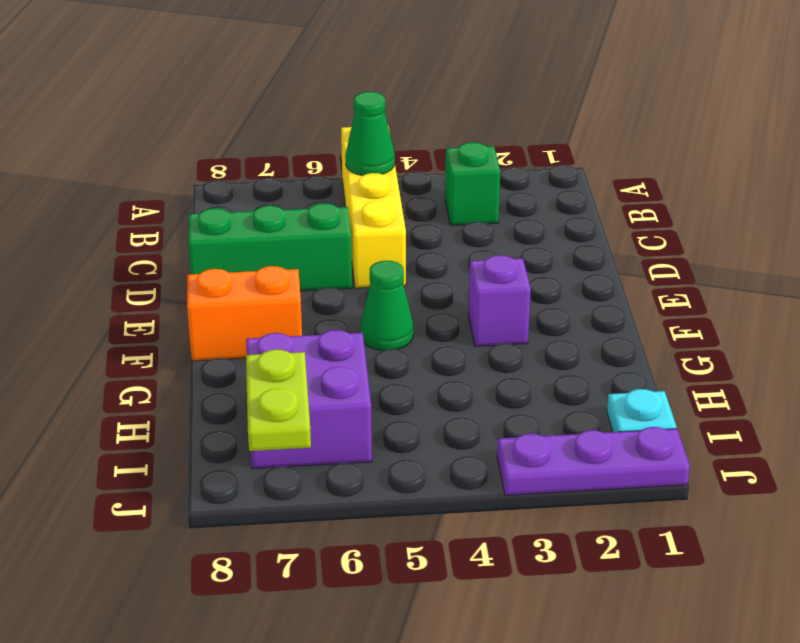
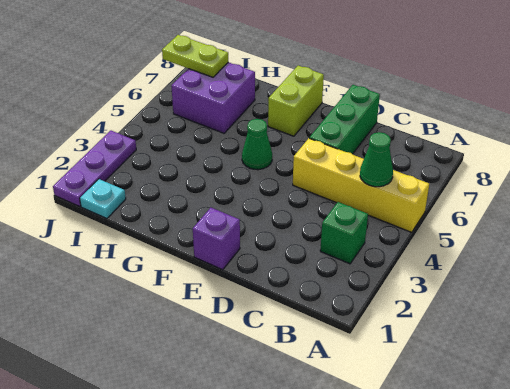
purple 1x1 brick [468,255,531,346] -> purple 1x1 brick moved to [193,208,240,270]
orange 1x2 brick [187,266,302,361] -> lime 1x2 brick [268,66,324,136]

